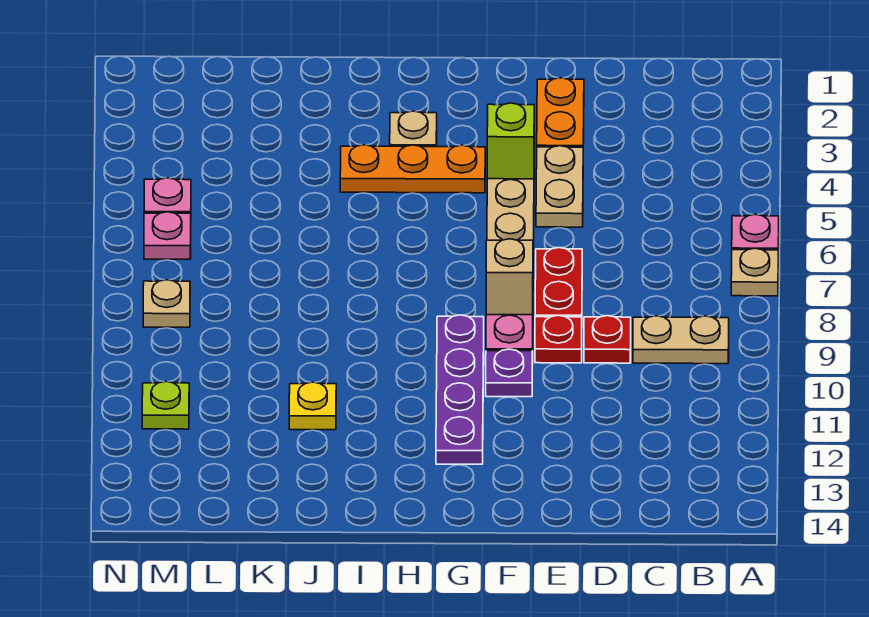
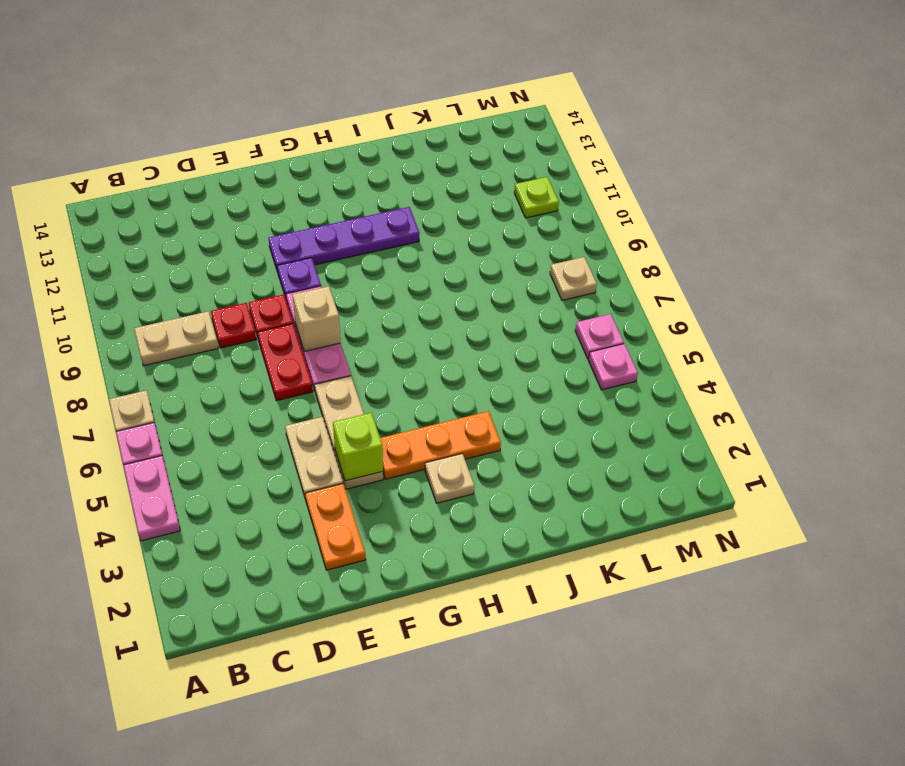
none -> pink 1x2 plate [123,456,180,541]
purple 1x4 plate [436,315,484,464] -> purple 1x4 plate turned to [268,207,420,271]
yellow 1x1 plate [289,382,336,430] -> none

